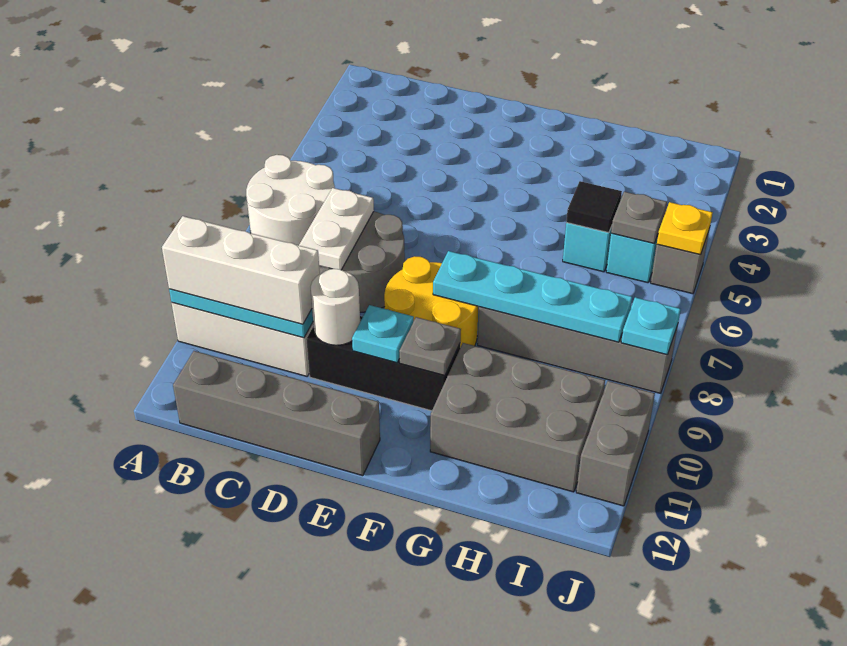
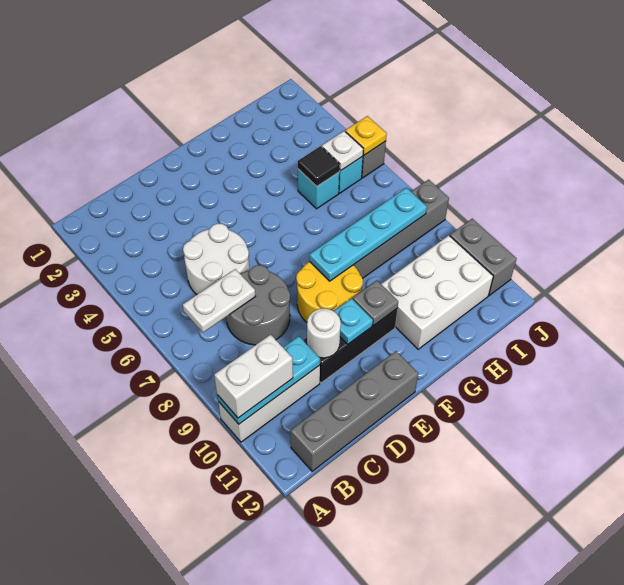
white 2x2 round brick [246,155,335,245] -> white 2x2 round brick moved to [183,224,249,294]
white 1x3 brick [162,216,320,324] -> white 1x2 brick [214,335,293,418]
white 1x2 plate [299,188,374,270] -> white 1x2 plate turned to [183,269,256,332]
grey 2x3 brick [430,343,605,492] -> white 2x3 brick [381,236,493,349]
grey 1x1 plate [611,192,667,244] -> white 1x1 plate [322,131,363,171]
cyan 1x1 plate [621,297,681,355] -> none

